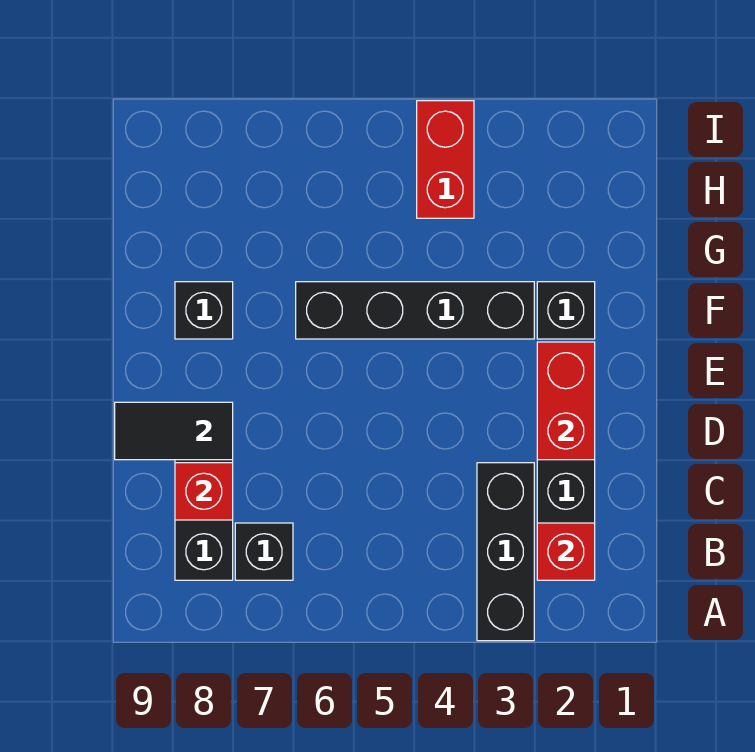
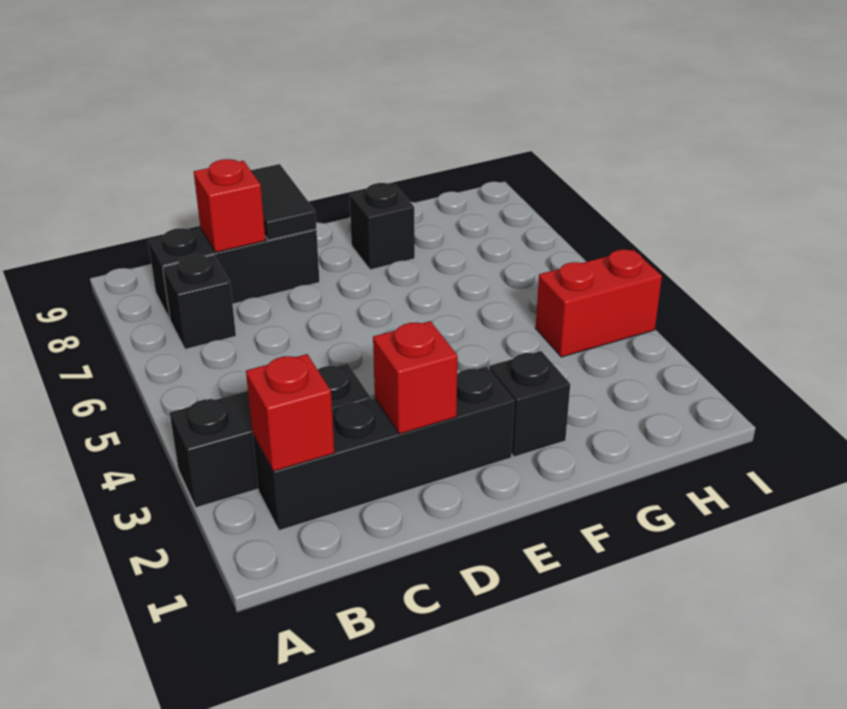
red 1x2 brick [537,342,595,460] -> red 1x1 brick [373,321,458,434]
black 1x4 brick [296,282,534,339] -> none

